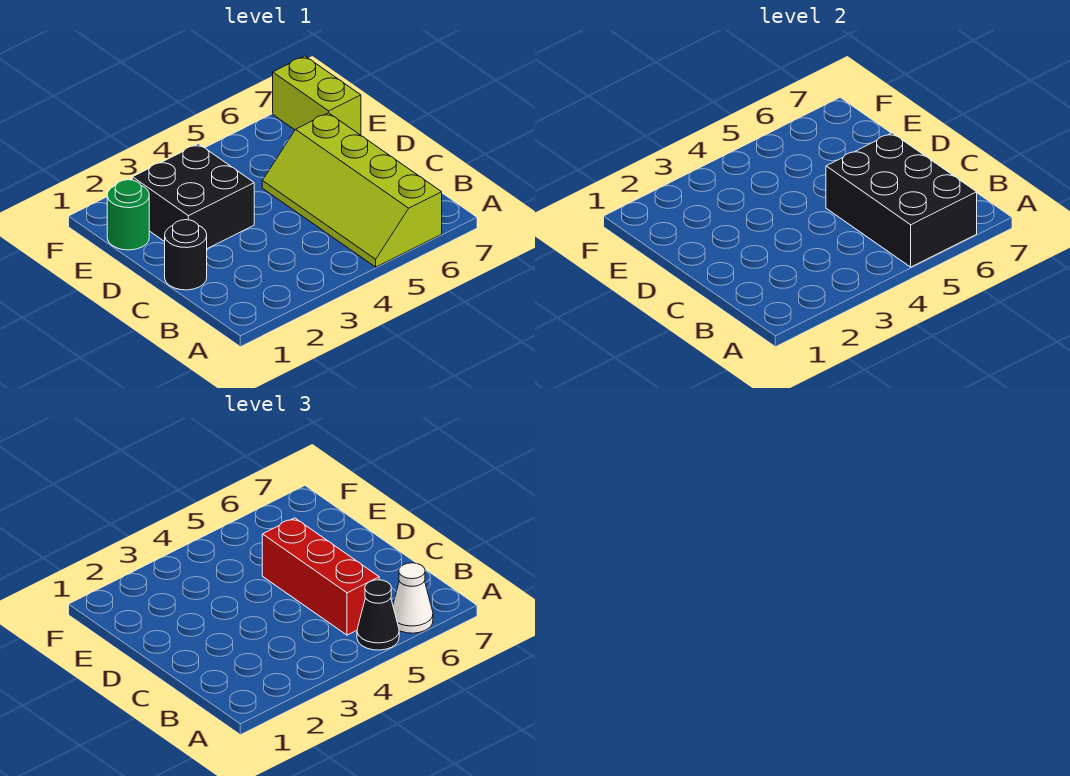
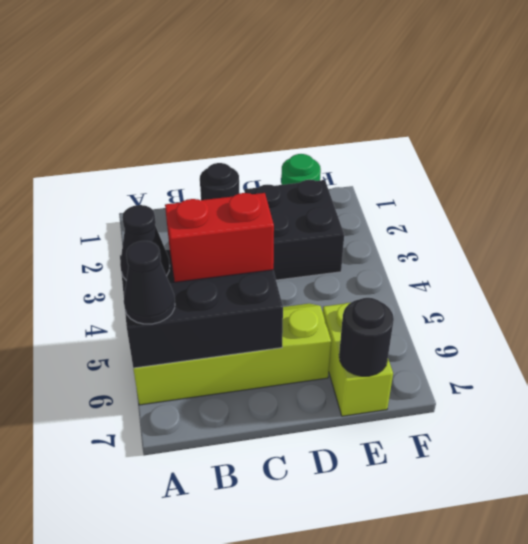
white 1x1 cone [393,563,433,633] -> black 1x1 cone [124,241,175,324]
red 1x3 brick [262,518,379,635] -> red 1x2 brick [165,193,274,282]
lime 1x2 brick [273,56,361,135] -> lime 1x2 brick turned to [323,302,393,416]
none -> black 1x1 round brick [339,298,394,376]

